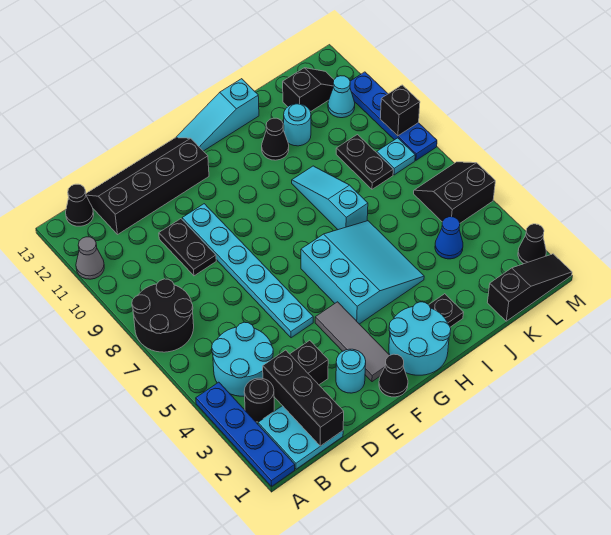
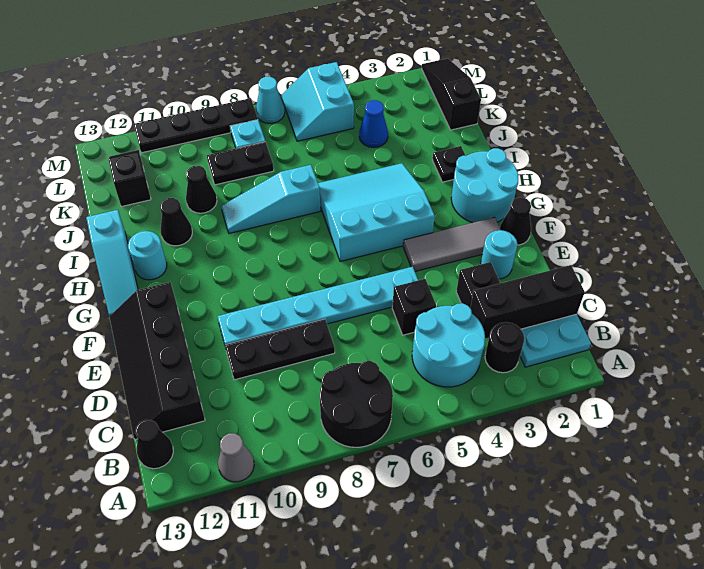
blue 1x4 plate [196,382,295,486] -> none
black 1x2 plate [159,219,216,276] -> black 1x3 plate [225,319,335,380]
cyan 1x1 round brick [284,104,311,146] -> cyan 1x1 round brick moved to [128,231,167,280]
black 2x2 slope [414,162,495,223] -> cyan 2x2 slope [282,62,354,141]
cyan 1x1 cone [328,76,355,118] -> cyan 1x1 cone moved to [256,77,285,123]
black 1x1 cone [518,224,546,264] -> black 1x1 cone moved to [186,166,217,213]
blue 1x4 plate [350,72,437,160] -> black 1x4 plate [134,98,258,153]
black 1x1 brick [380,85,420,136] -> black 1x1 brick moved to [392,279,436,335]

